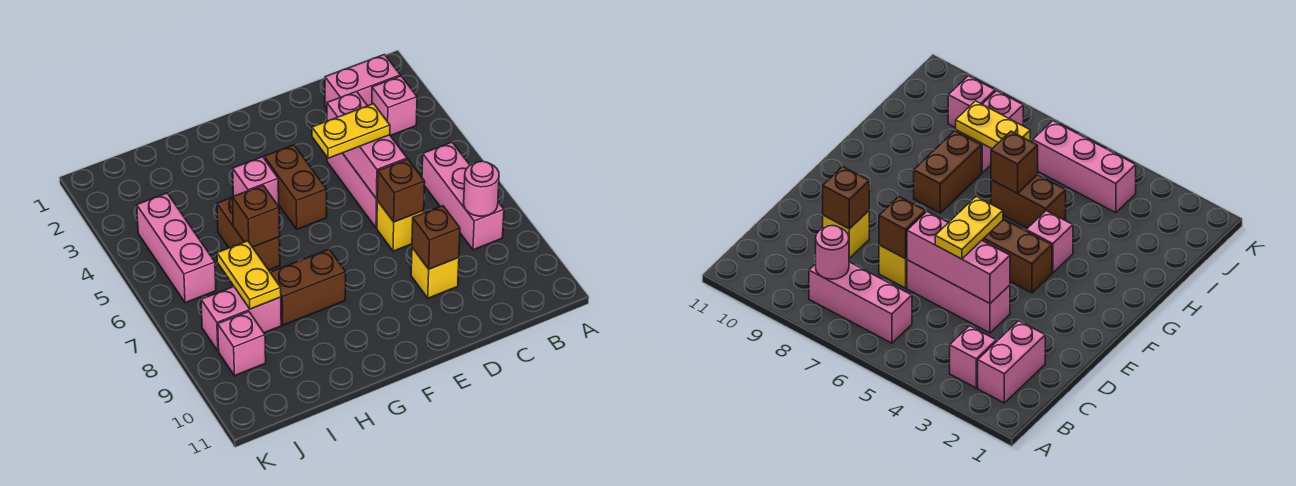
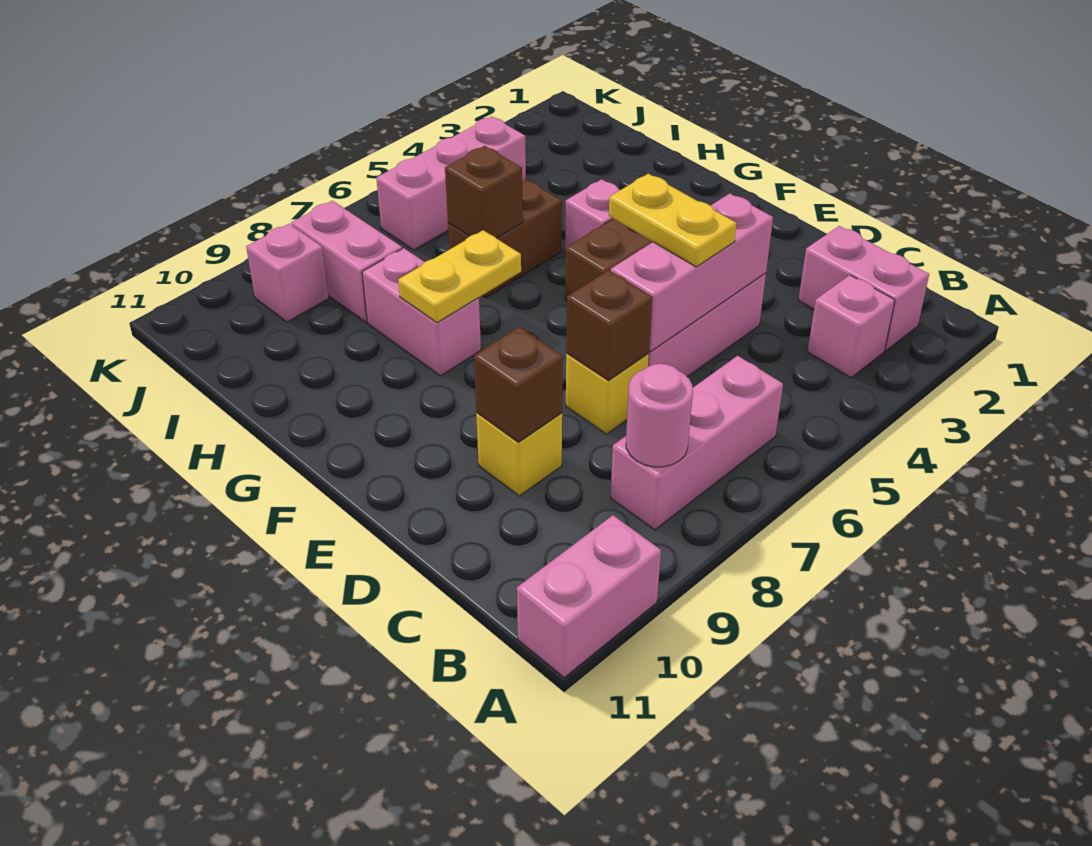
none -> pink 1x2 brick [517,515,661,678]
brown 1x2 brick [270,249,346,325] -> pink 1x2 brick [362,248,481,376]
yellow 1x2 plate [217,241,281,309] -> yellow 1x2 plate moved to [398,230,521,323]

